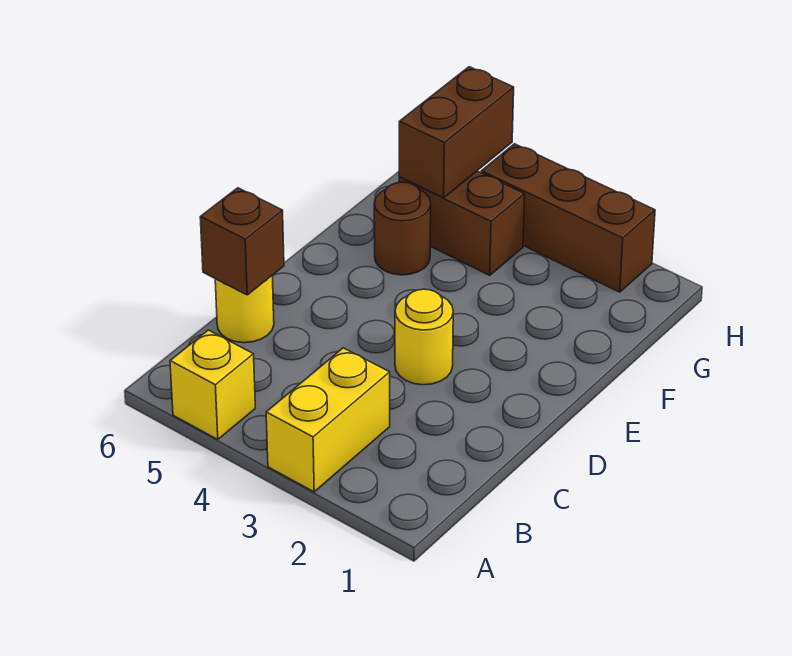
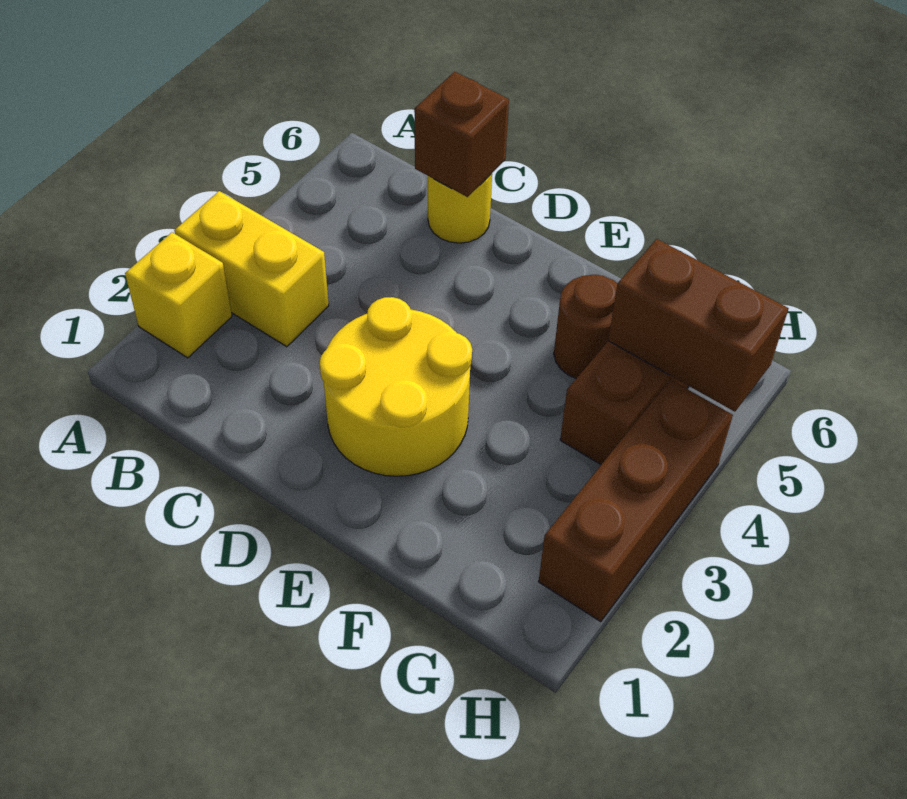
yellow 1x1 brick [170,330,255,440] -> yellow 1x1 brick moved to [125,232,232,358]
yellow 1x1 round brick [395,289,453,385] -> yellow 2x2 round brick [320,297,472,476]

